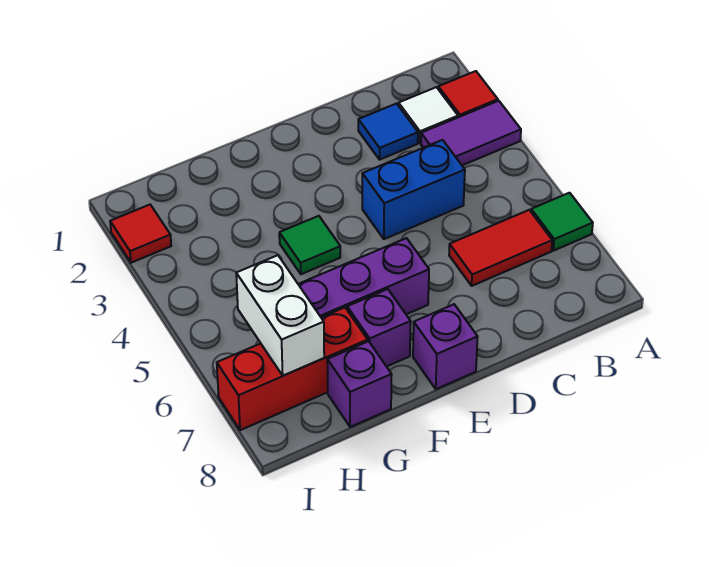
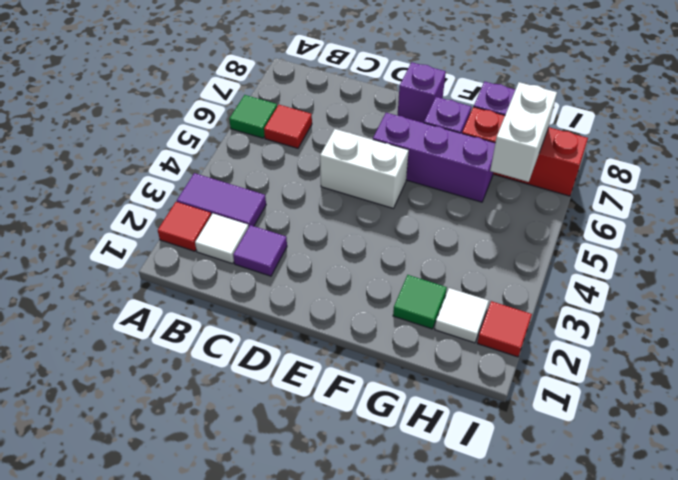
red 1x2 tile [449,210,552,286] -> red 1x1 tile [264,105,312,148]
blue 1x1 tile [358,104,418,160] -> purple 1x1 tile [233,225,287,276]
blue 1x2 brick [362,140,465,239] -> none
none -> white 1x2 brick [320,129,409,208]
green 1x1 tile [279,216,340,274] -> green 1x1 tile moved to [393,275,447,329]
none -> white 1x1 tile [435,288,489,343]

